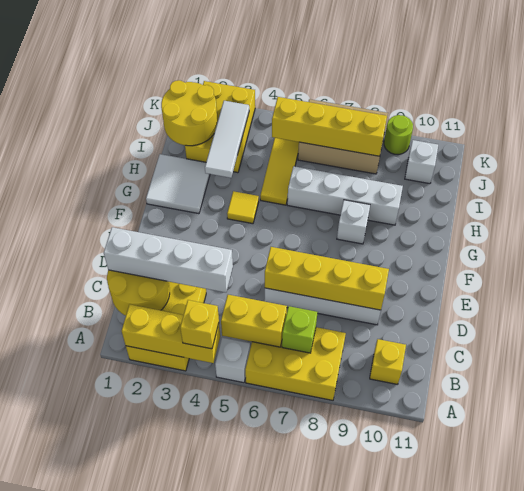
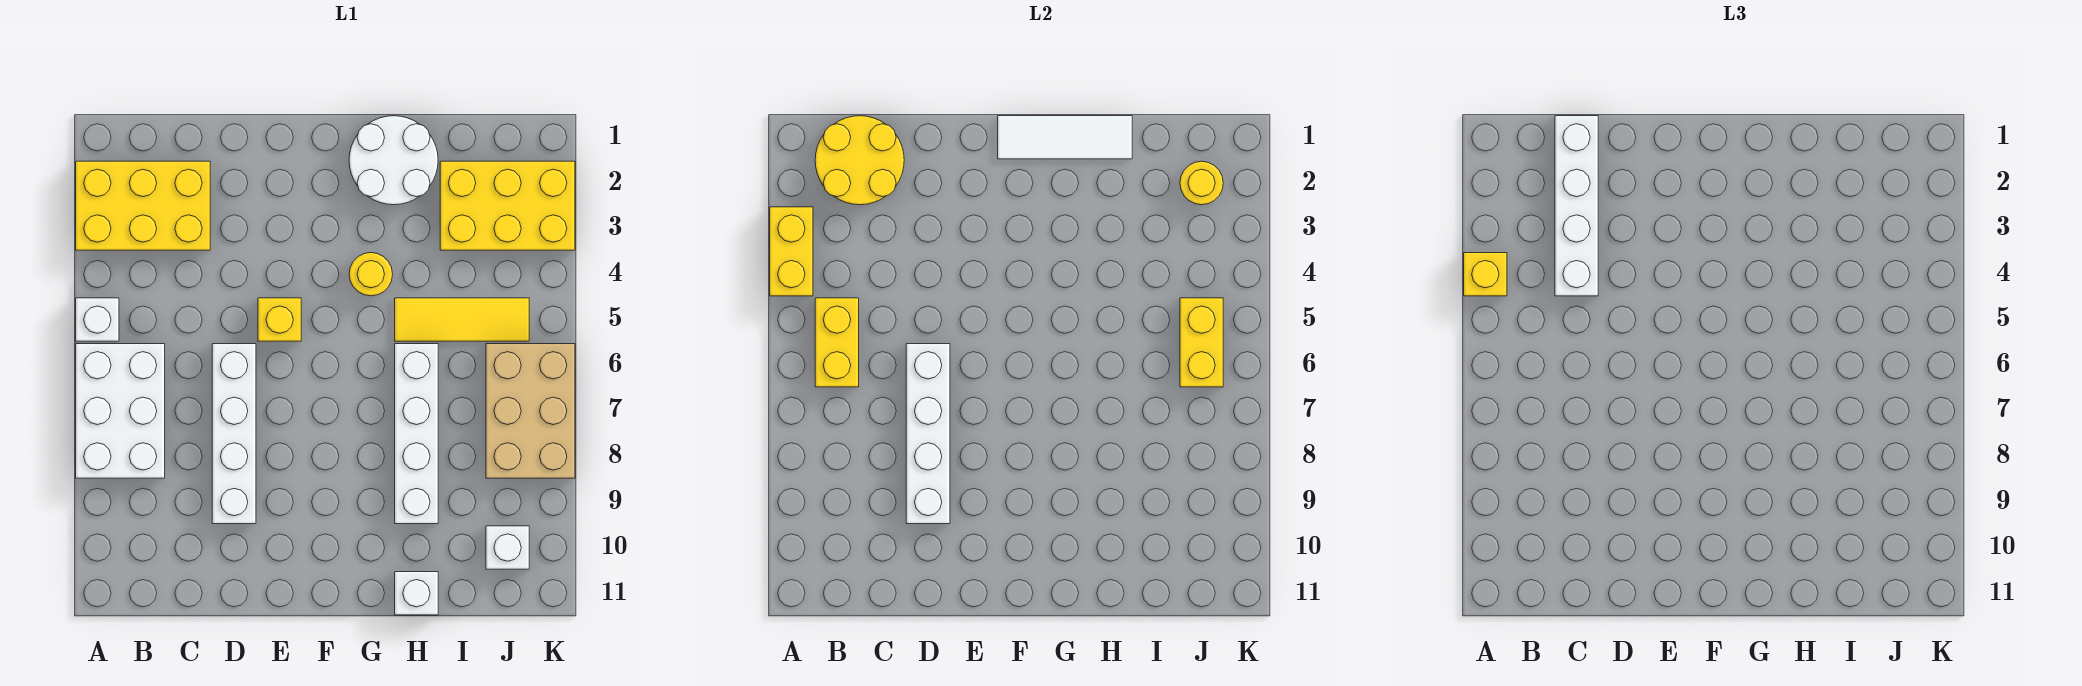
yellow 1x3 brick [122,305,220,363] -> yellow 1x2 brick [770,207,813,296]
yellow 2x3 brick [245,327,346,400] -> white 2x3 brick [76,344,165,478]
lime 1x1 brick [282,306,317,353] -> none
yellow 1x1 brick [370,339,406,384] -> yellow 1x1 brick moved to [258,298,301,341]
yellow 1x4 brick [265,247,389,310] -> white 1x4 brick [906,344,950,524]
white 2x2 tile [146,154,210,214] -> white 2x2 round brick [349,116,438,205]
yellow 1x1 tile [227,191,259,224] -> yellow 1x1 round brick [349,253,393,296]
white 1x1 brick [337,200,370,244] -> white 1x1 brick moved to [395,572,438,615]
white 1x3 tile [205,101,249,178] -> white 1x3 tile moved to [998,116,1132,159]
yellow 2x2 round brick [161,80,217,146] -> yellow 1x1 round brick [1180,161,1223,205]
yellow 1x4 brick [272,97,387,156] -> yellow 1x2 brick [1180,298,1223,387]
lime 1x1 round brick [384,115,413,155] -> none

